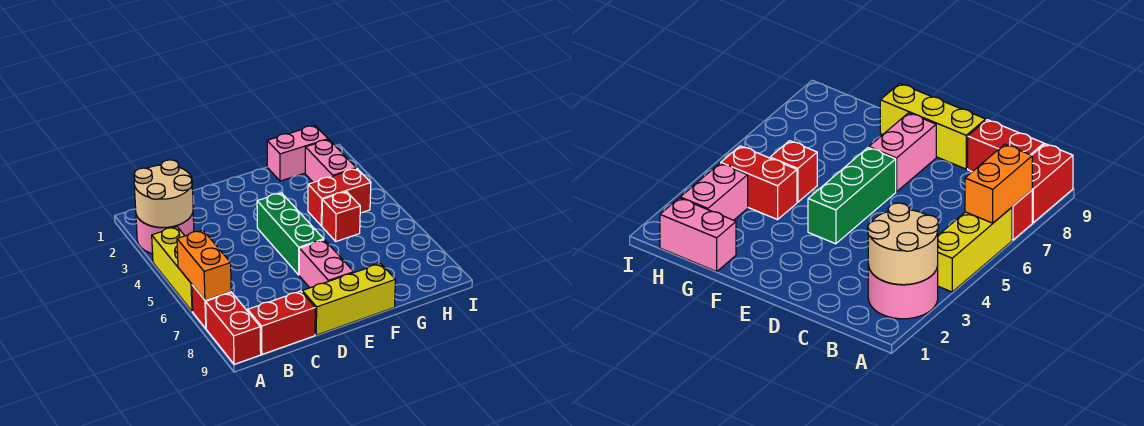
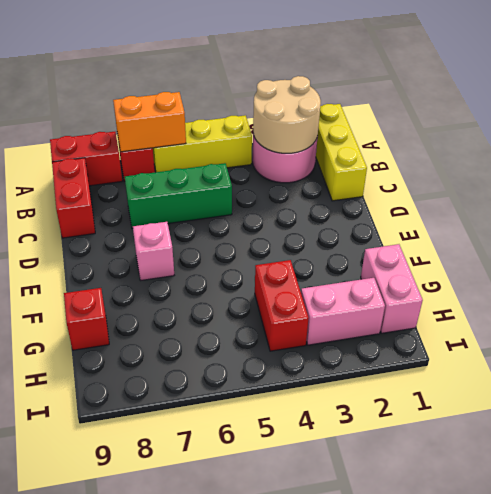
yellow 1x3 brick [302,264,396,335] -> yellow 1x3 brick moved to [316,104,367,201]
green 1x3 brick [257,193,324,275] -> green 1x3 brick moved to [125,163,232,228]
pink 1x2 brick [299,240,354,288] -> pink 1x1 brick [133,222,174,280]
red 1x1 brick [322,192,360,241] -> red 1x1 brick moved to [64,288,109,350]

